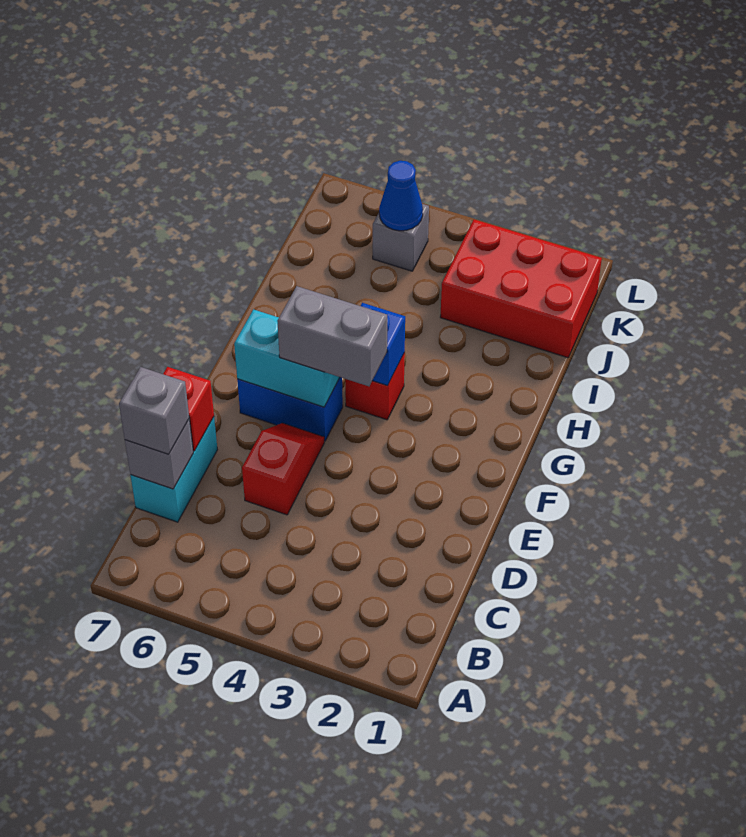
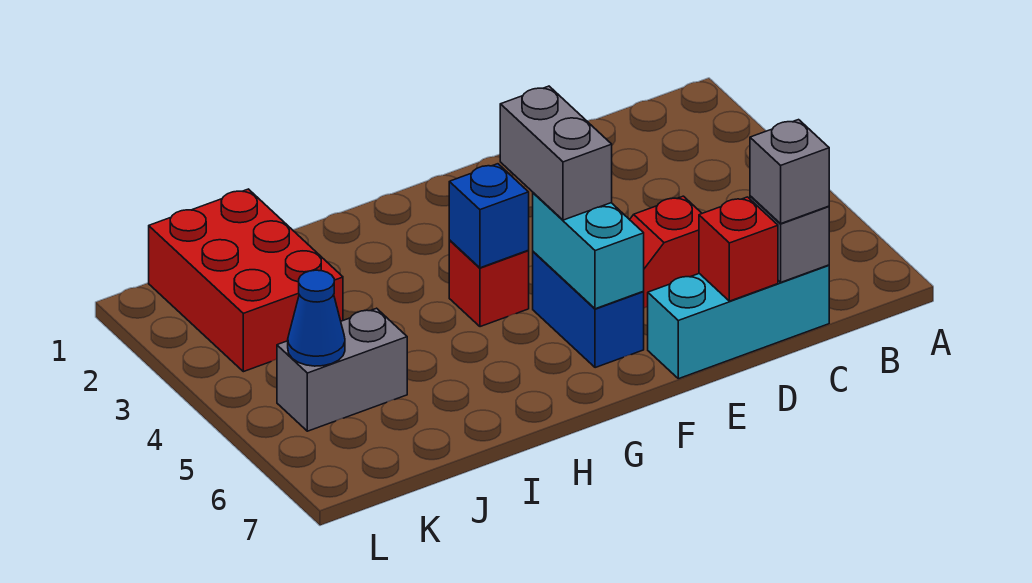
cyan 1x2 brick [130,417,217,522] -> cyan 1x3 brick [648,265,829,379]
grey 1x1 brick [373,204,429,271] -> grey 1x2 brick [277,308,407,431]

